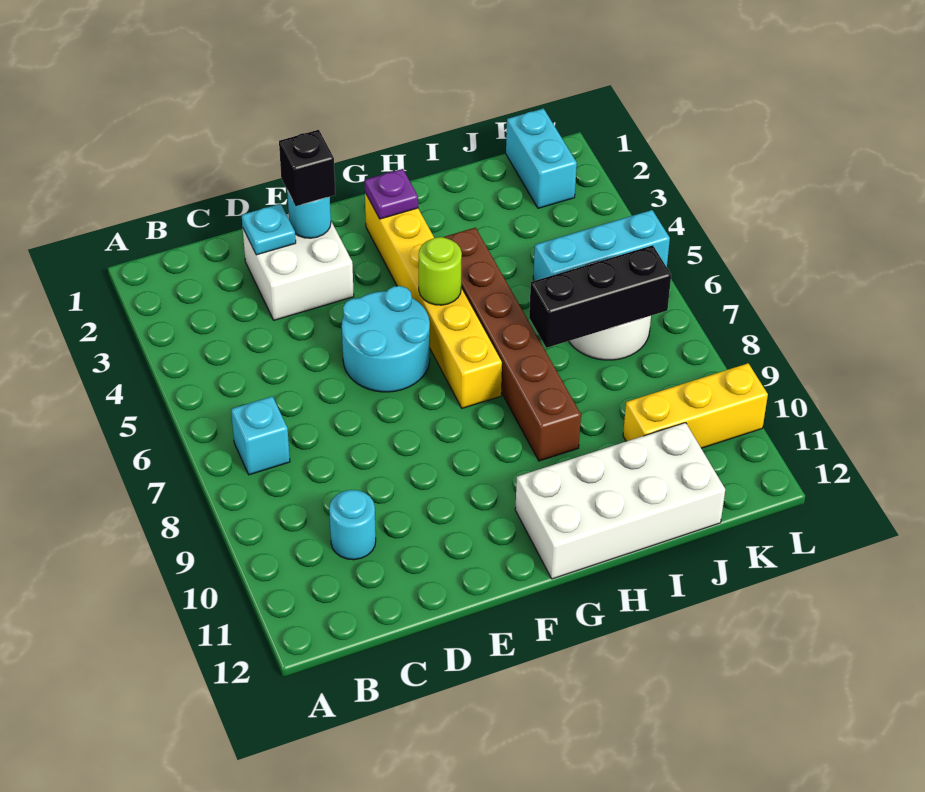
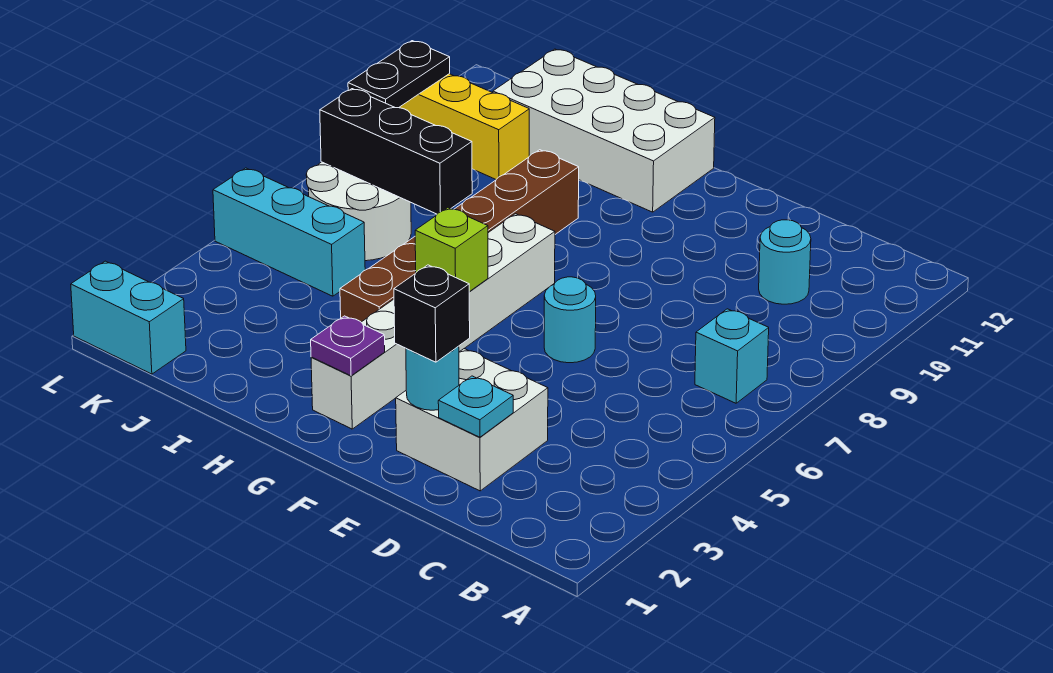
cyan 2x2 round brick [342,286,430,392] -> cyan 1x1 round brick [544,277,596,363]
yellow 1x6 brick [365,193,502,408] -> white 1x6 brick [311,214,555,429]
lime 1x1 round brick [419,237,462,305] -> lime 1x1 brick [415,208,488,292]
cyan 1x2 brick [506,109,577,208] -> cyan 1x2 brick turned to [71,261,186,374]
none -> black 1x2 plate [348,41,450,108]

